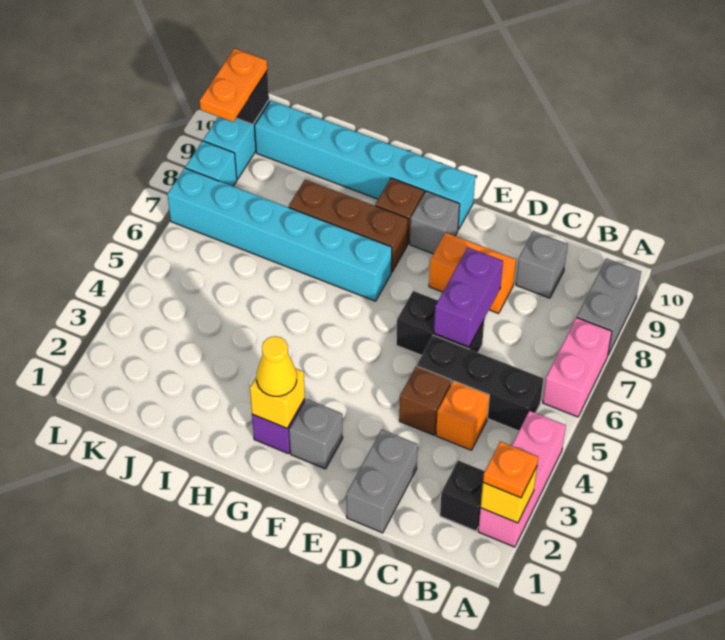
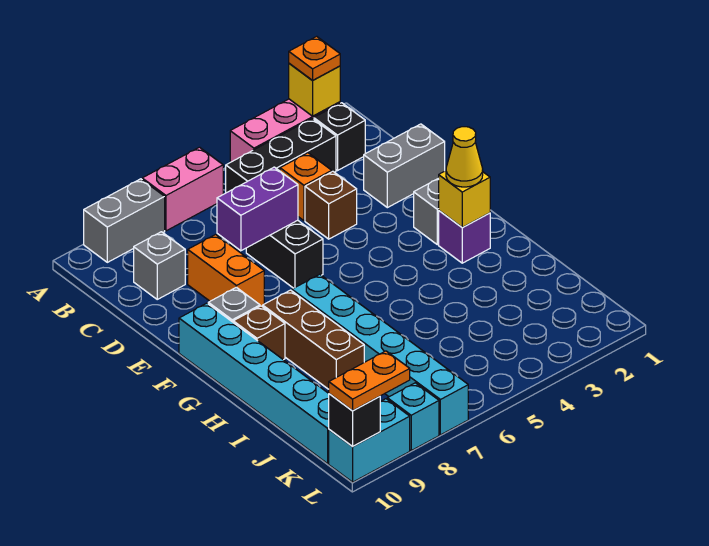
black 1x3 brick [417,335,543,431] -> black 1x3 brick turned to [226,118,336,193]

